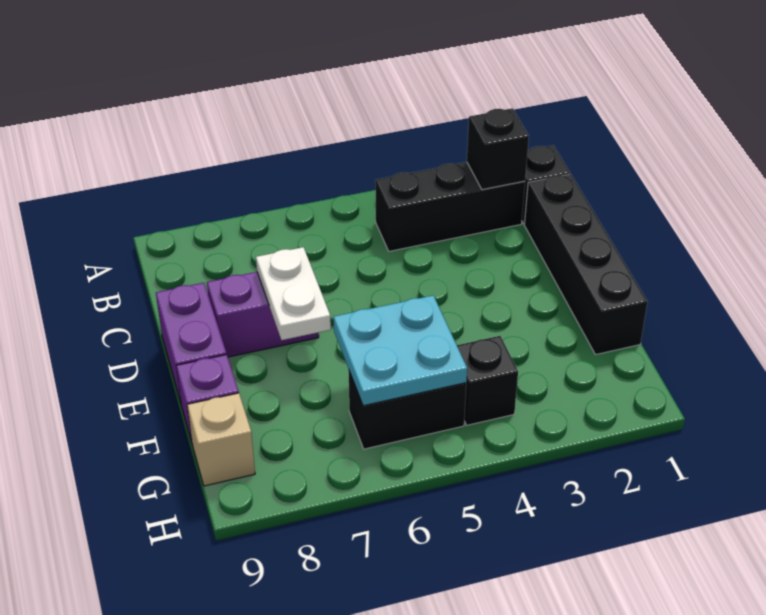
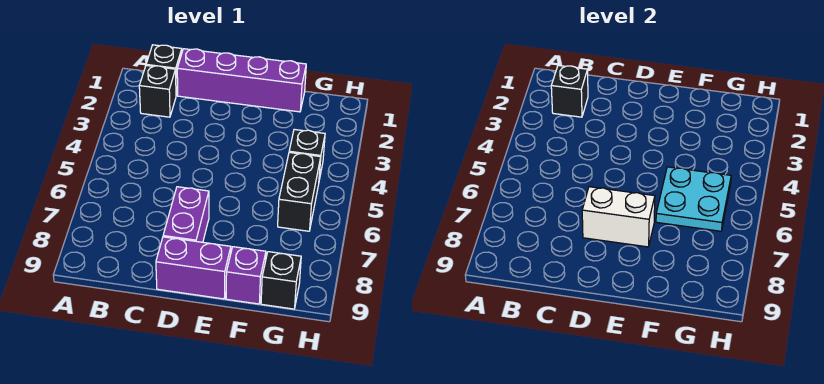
black 1x3 brick [375,162,525,251] -> black 1x1 brick [139,66,176,117]
black 1x4 brick [524,174,648,355] -> purple 1x4 brick [177,49,306,112]
white 1x2 plate [256,247,331,340] -> white 1x2 brick [582,187,655,247]
tan 1x1 brick [187,393,255,486] -> black 1x1 brick [261,252,301,309]

